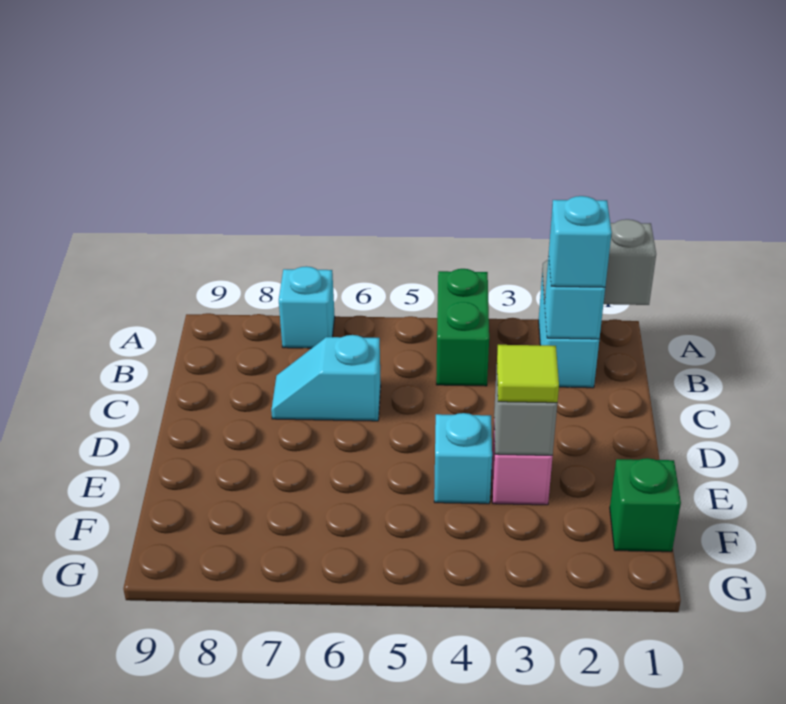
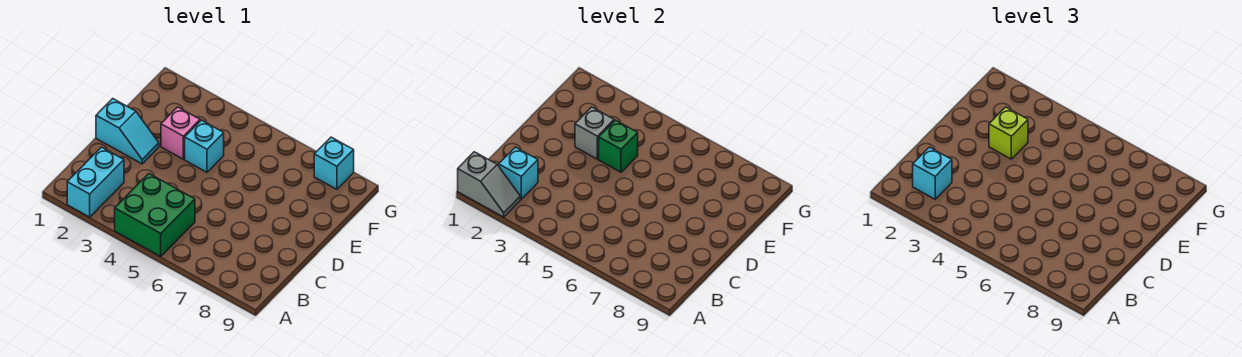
green 1x2 brick [436,269,489,386] -> green 2x2 brick [115,174,195,256]
cyan 1x1 brick [279,266,335,348] -> cyan 1x1 brick moved to [314,137,354,189]
cyan 1x2 slope [271,335,381,421] -> cyan 1x2 slope moved to [96,99,159,164]
lime 1x1 tile [497,345,559,403] -> lime 1x1 brick [989,107,1028,159]
green 1x1 brick [610,458,681,552] -> green 1x1 brick moved to [599,120,638,172]

